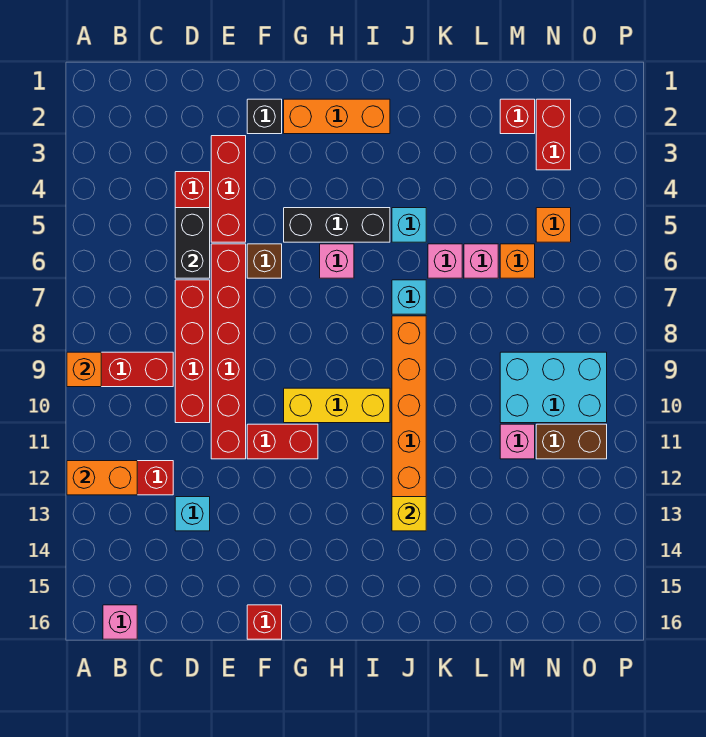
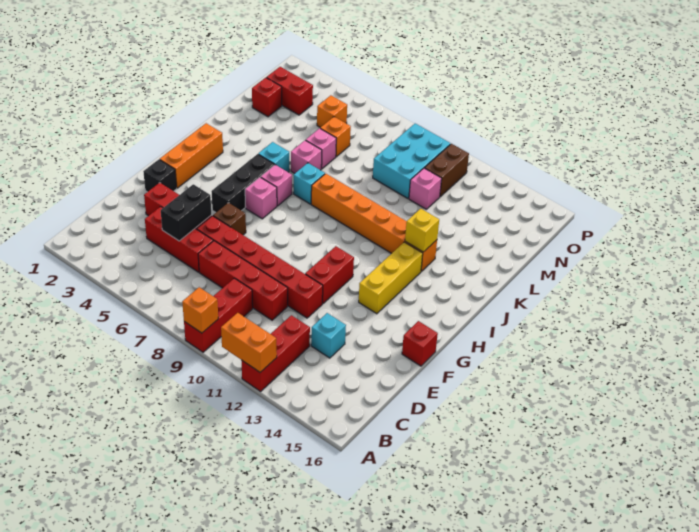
orange 1x2 brick [67,461,137,495] -> orange 1x2 brick turned to [221,313,277,372]
pink 1x1 brick [103,605,137,639] -> pink 1x1 brick moved to [261,165,292,206]
black 1x2 brick [175,208,210,278] -> black 1x2 brick turned to [161,184,211,241]
yellow 1x3 brick [284,388,390,423] -> yellow 1x3 brick moved to [359,242,423,314]

